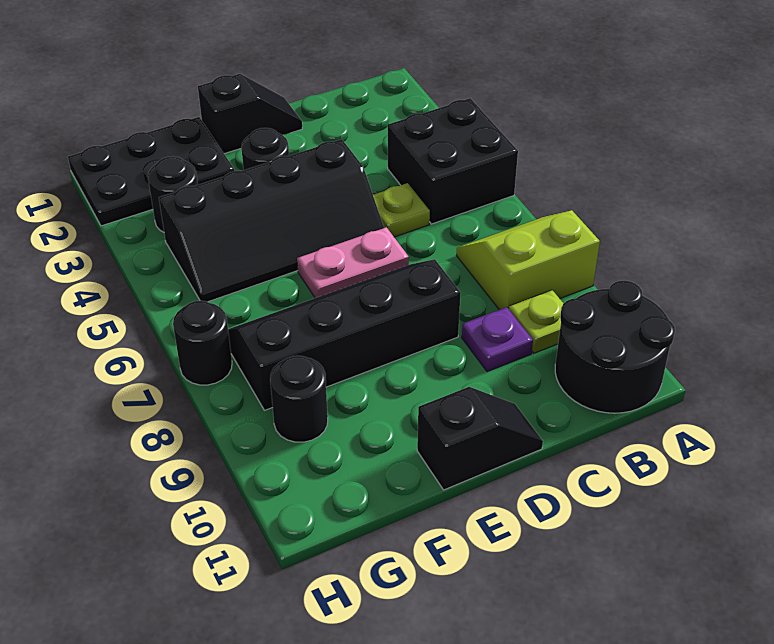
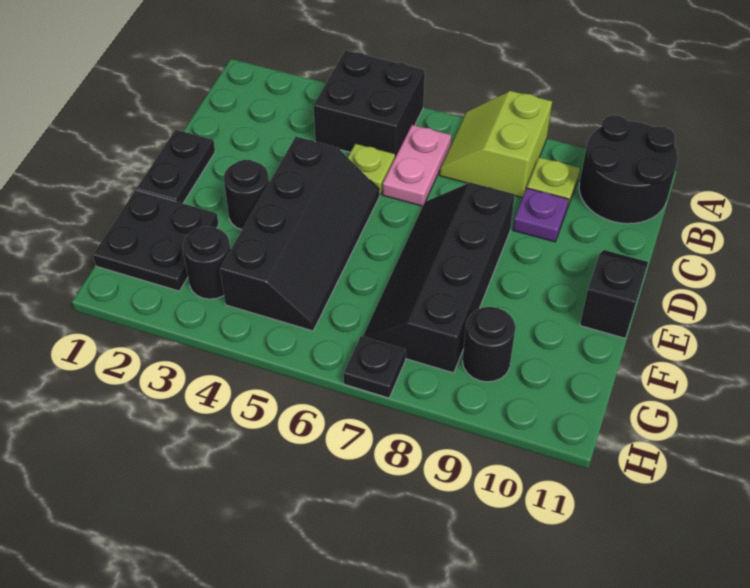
black 1x2 slope [198,74,302,154] -> black 1x2 plate [137,130,215,203]
pink 1x2 plate [297,227,409,298] -> pink 1x2 plate moved to [383,125,451,206]
black 2x3 plate [68,117,234,226] -> black 2x2 plate [93,190,219,291]
black 1x1 round brick [173,301,232,385] -> black 1x1 plate [343,336,406,398]

